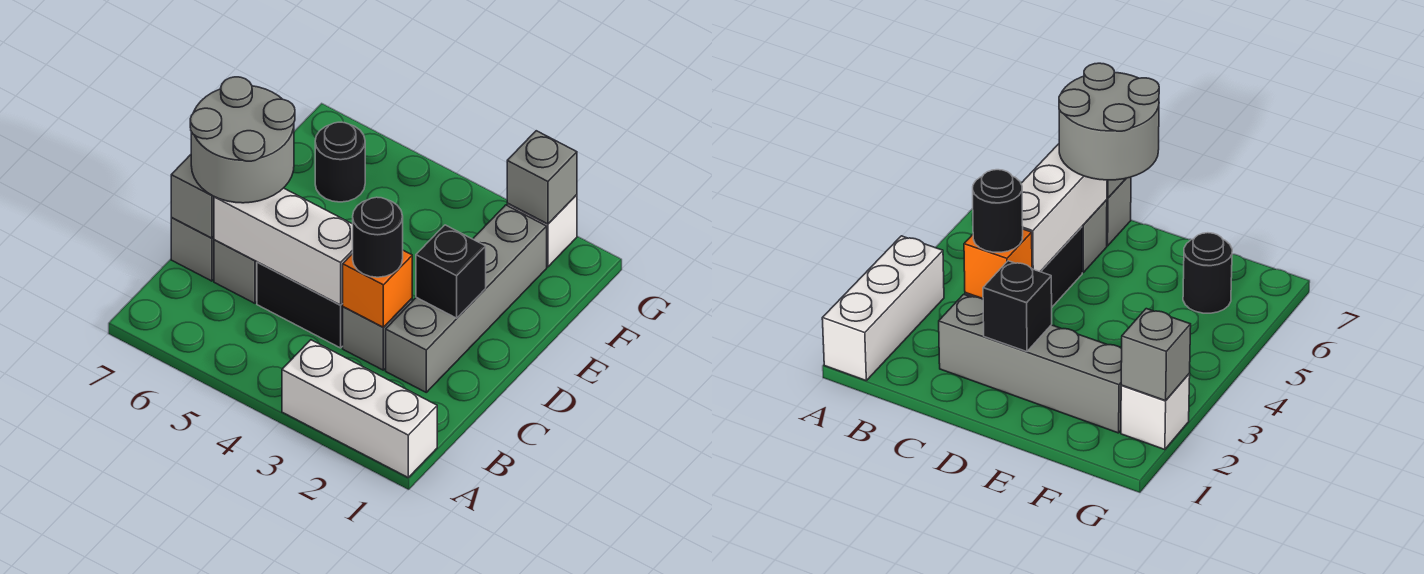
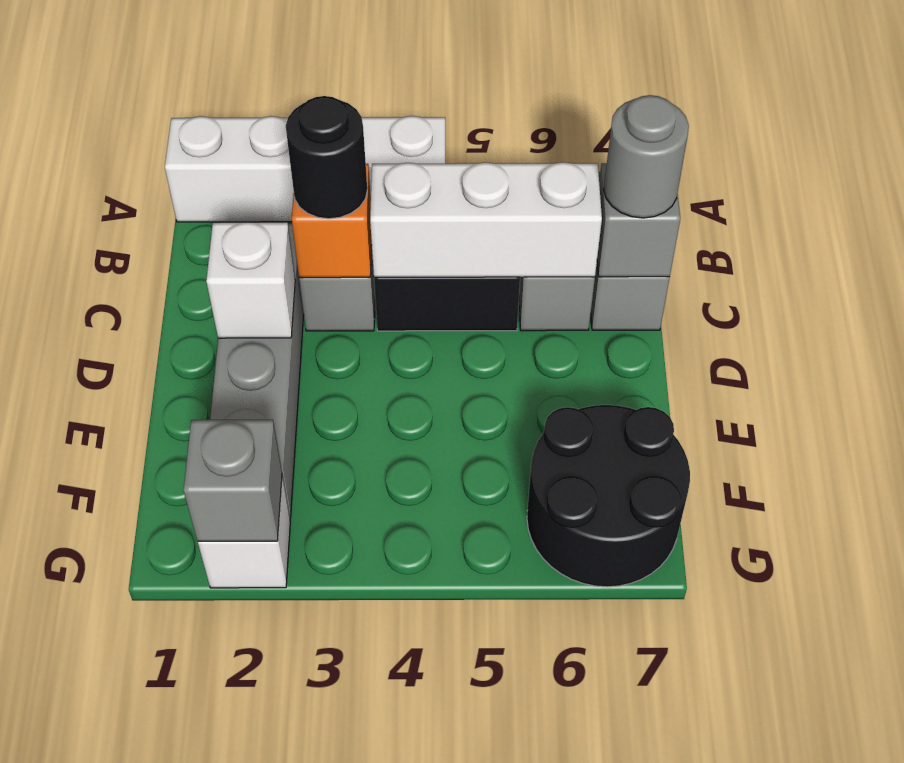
white 1x3 brick [282,340,437,477] -> white 1x4 brick [165,116,445,222]
grey 2x2 round brick [190,77,295,203] -> grey 1x1 round brick [604,95,689,218]
black 1x1 brick [416,225,486,318] -> white 1x1 brick [206,222,295,338]
black 1x1 round brick [315,122,365,202] -> black 2x2 round brick [527,405,690,587]

